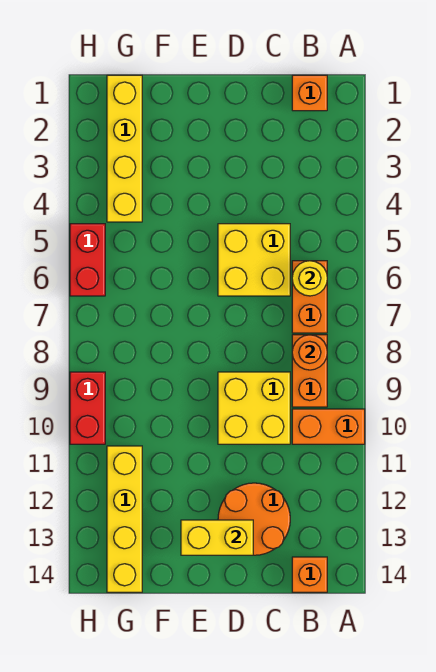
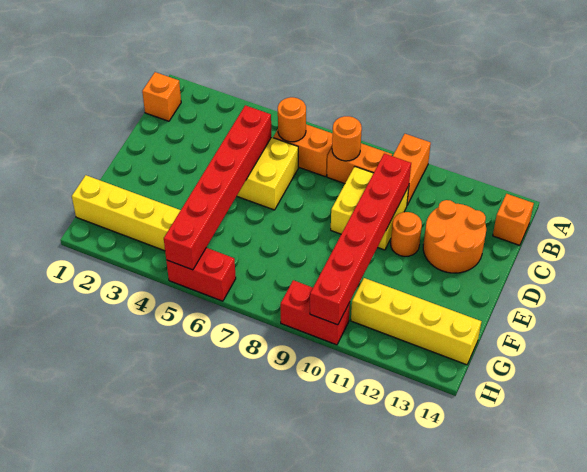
yellow 1x1 round brick [292,261,327,296] -> orange 1x1 round brick [278,97,306,142]
none -> red 1x6 brick [164,105,271,270]
none -> red 1x6 brick [310,154,411,325]
none -> orange 1x1 round brick [391,212,422,256]
yellow 1x2 brick [181,520,253,555] -> none

